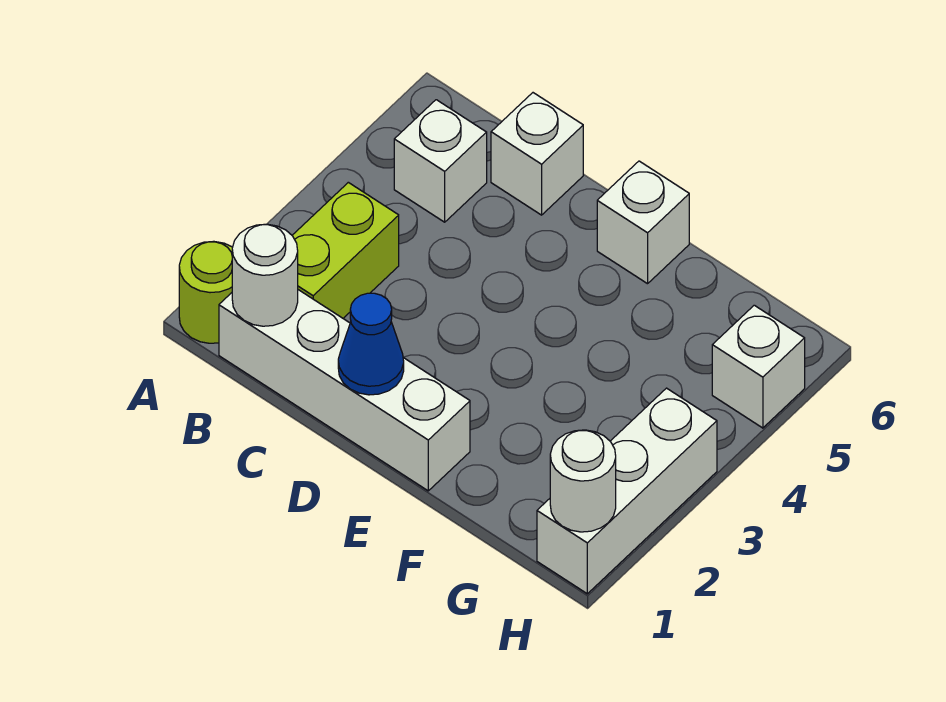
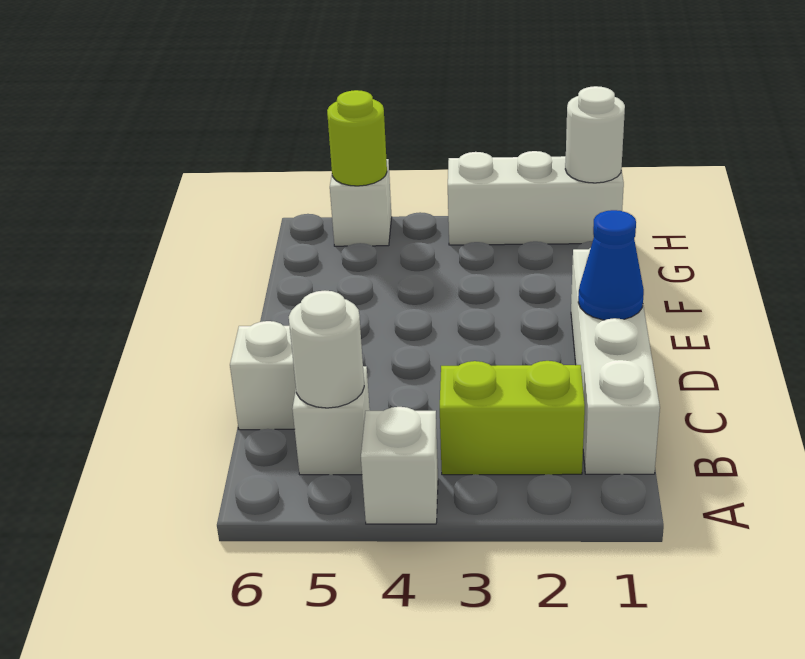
lime 1x1 round brick [179,241,233,343] -> lime 1x1 round brick moved to [327,90,387,186]
white 1x1 round brick [232,224,298,326] -> white 1x1 round brick moved to [289,291,364,408]
white 1x1 brick [597,161,689,284] -> white 1x1 brick moved to [361,407,438,524]

